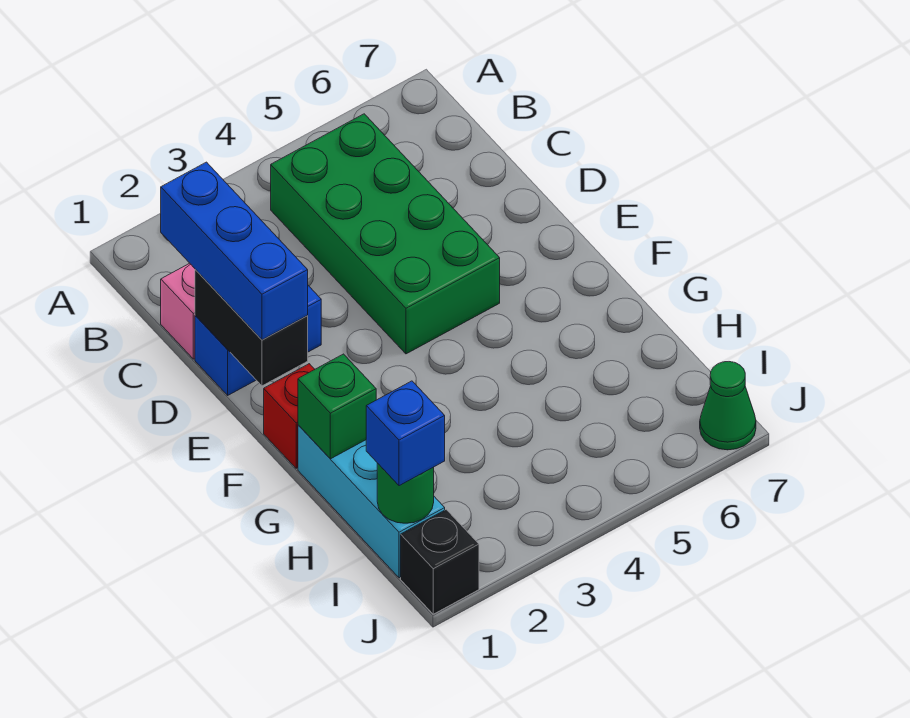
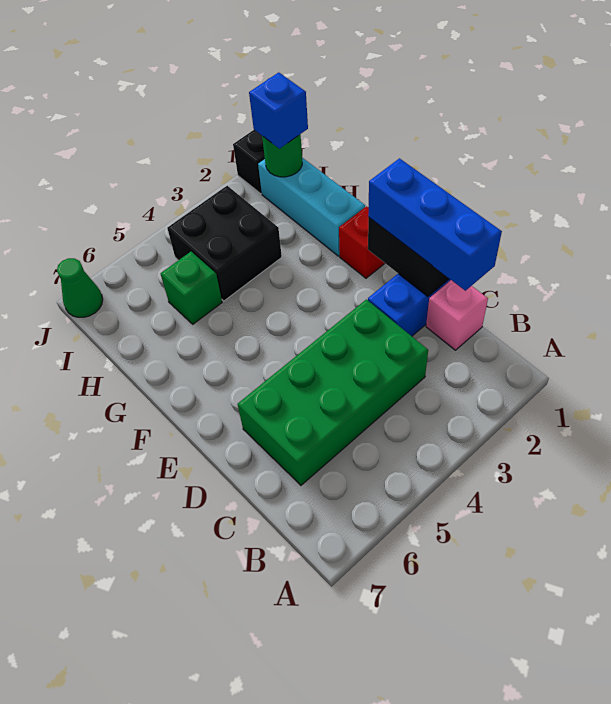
green 2x4 brick [271,114,500,354] -> green 2x4 brick turned to [238,299,428,485]
green 1x1 brick [298,354,376,459] -> green 1x1 brick moved to [160,252,222,324]
none -> black 2x2 brick [167,186,282,301]

